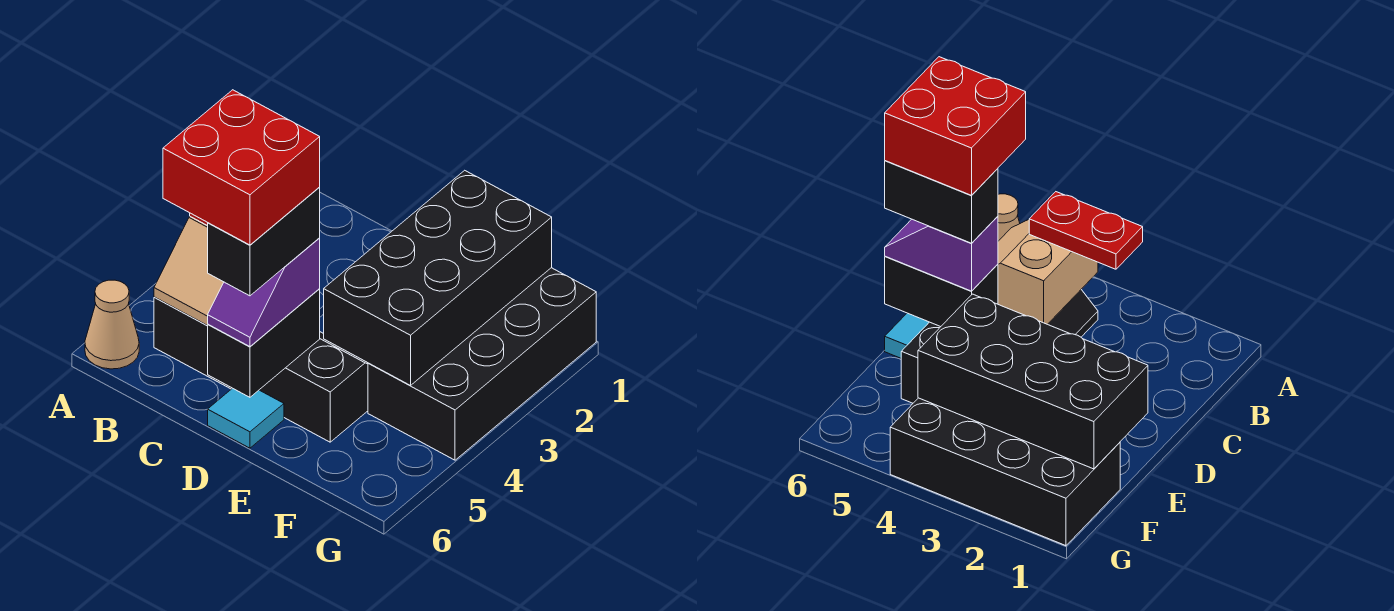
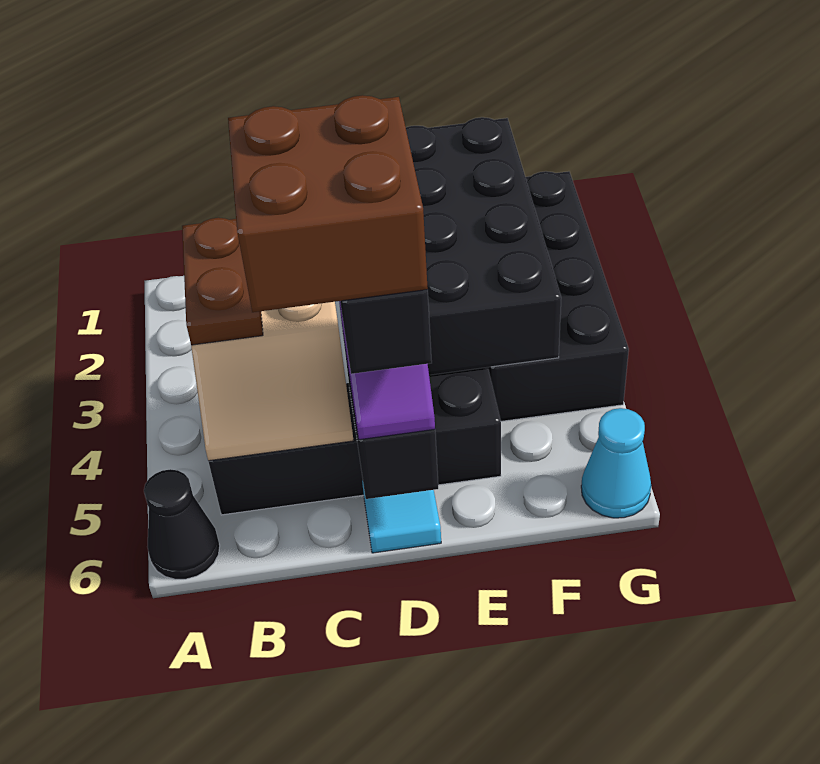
tan 1x1 cone [85,280,139,369] -> black 1x1 cone [144,469,220,579]
red 1x2 plate [1029,192,1143,269] -> brown 1x2 plate [182,218,263,345]
red 2x2 brick [163,90,320,245] -> brown 2x2 brick [228,95,428,312]
none -> cyan 1x1 cone [581,408,651,518]

